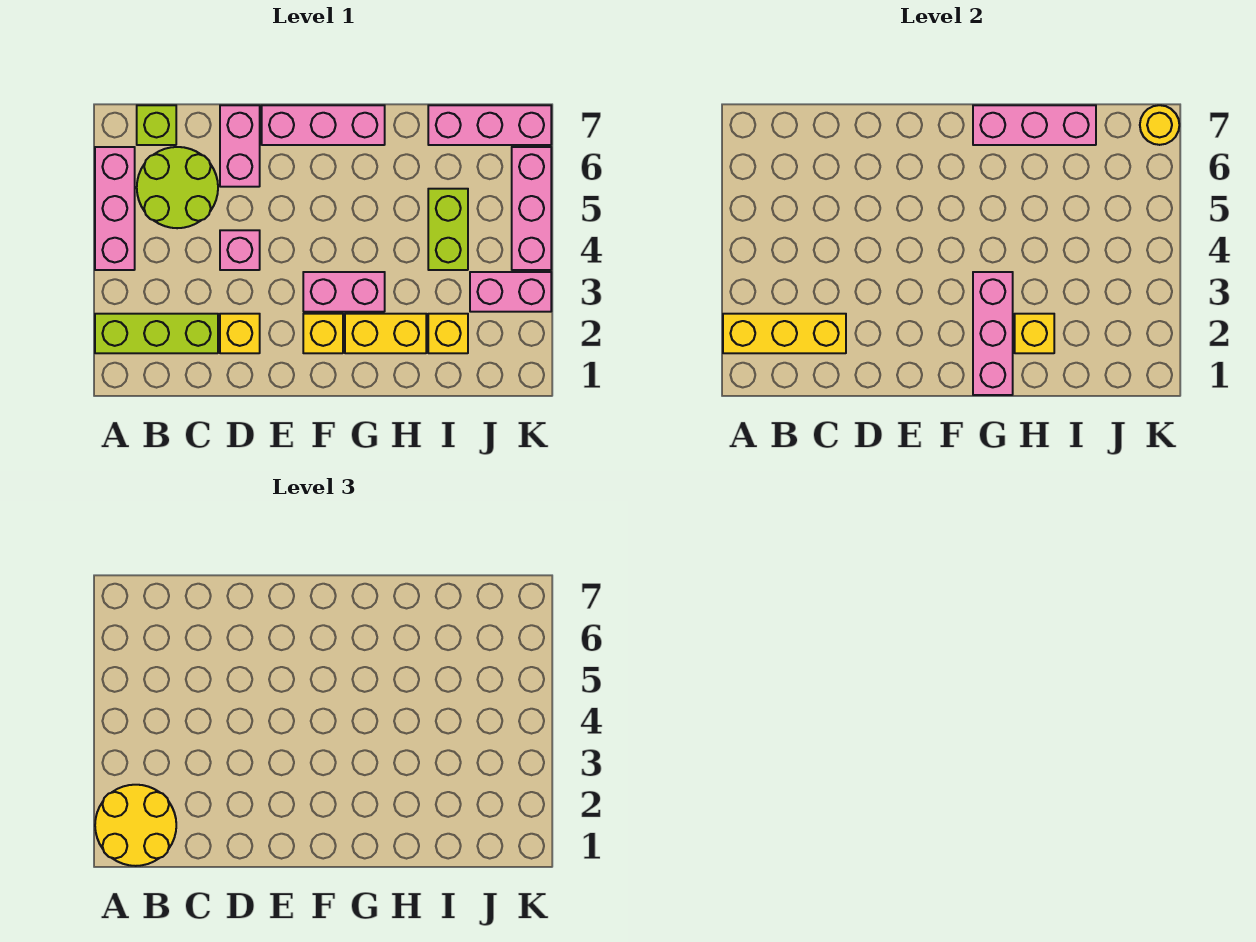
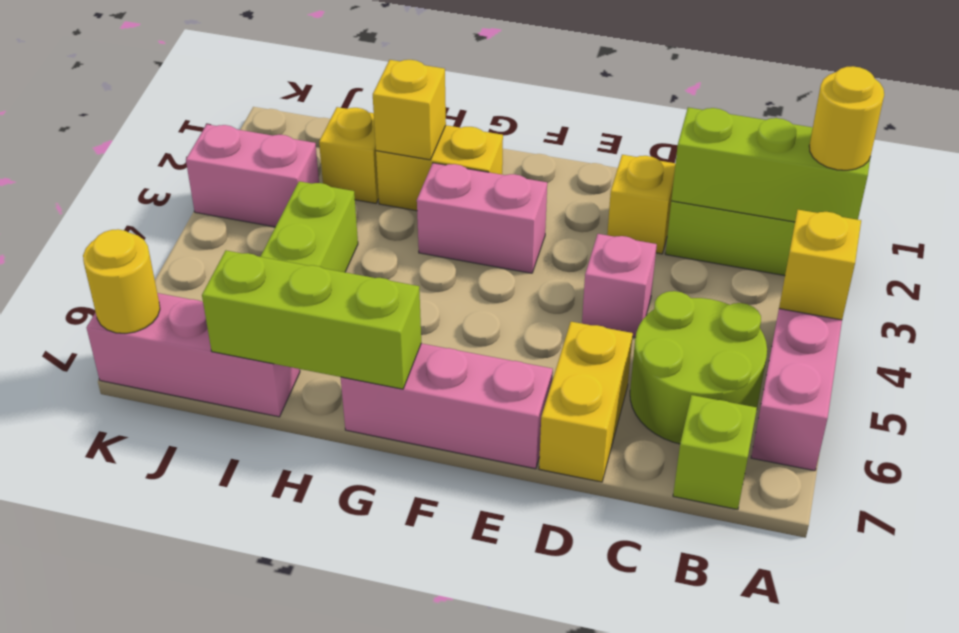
yellow 2x2 round brick [95,785,176,866] -> yellow 1x1 round brick [809,66,884,170]
yellow 1x3 brick [723,314,846,353] -> lime 1x3 brick [671,107,870,222]
pink 1x2 brick [220,105,260,187] -> yellow 1x2 brick [539,322,633,482]
yellow 1x1 brick [303,314,343,353] -> yellow 1x1 brick moved to [779,210,861,320]
pink 1x3 brick [973,272,1013,395] -> none
pink 1x3 brick [973,105,1096,145] -> lime 1x3 brick [202,251,421,389]
pink 1x3 brick [512,147,551,270] -> none

